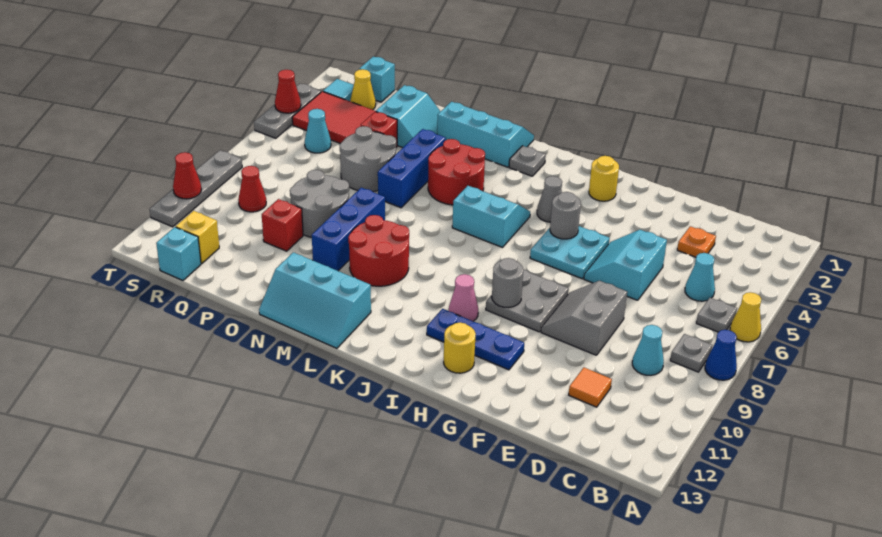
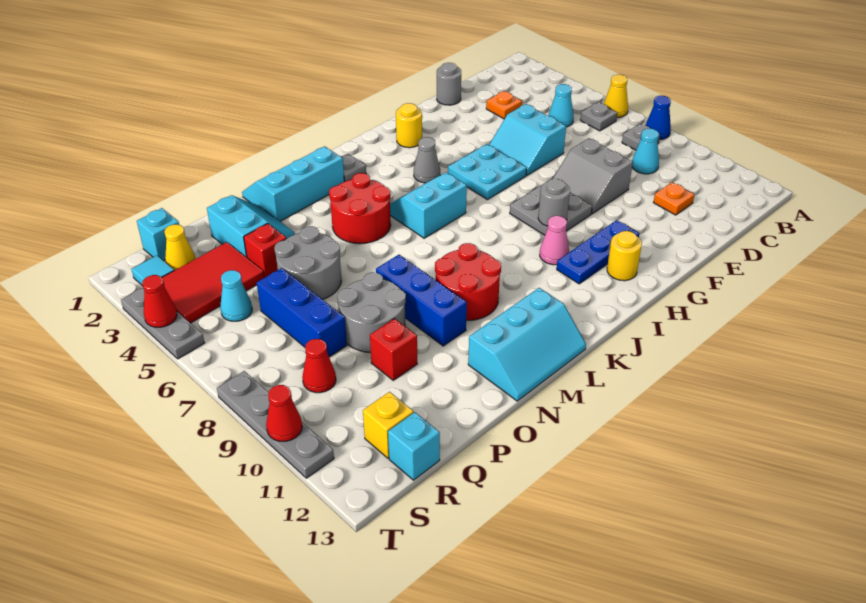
orange 1x1 tile [569,368,612,407] -> orange 1x1 plate [653,182,694,215]
grey 1x1 round brick [550,192,581,239] -> grey 1x1 round brick moved to [437,63,461,105]
blue 1x3 brick [378,129,446,208] -> blue 1x3 brick moved to [257,268,347,357]

